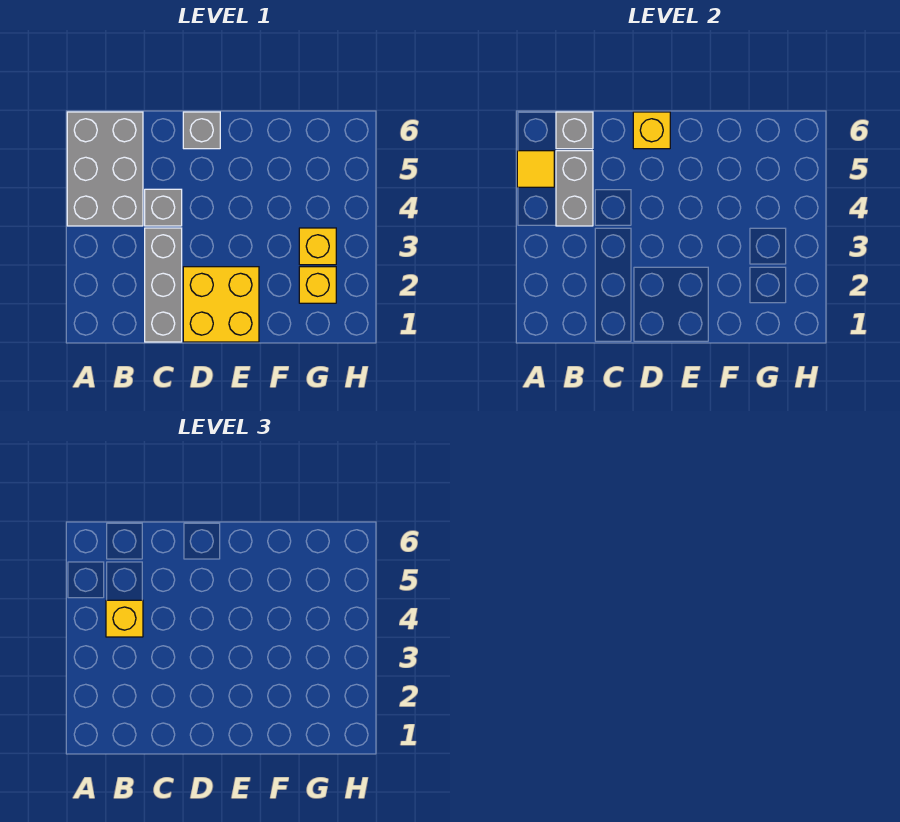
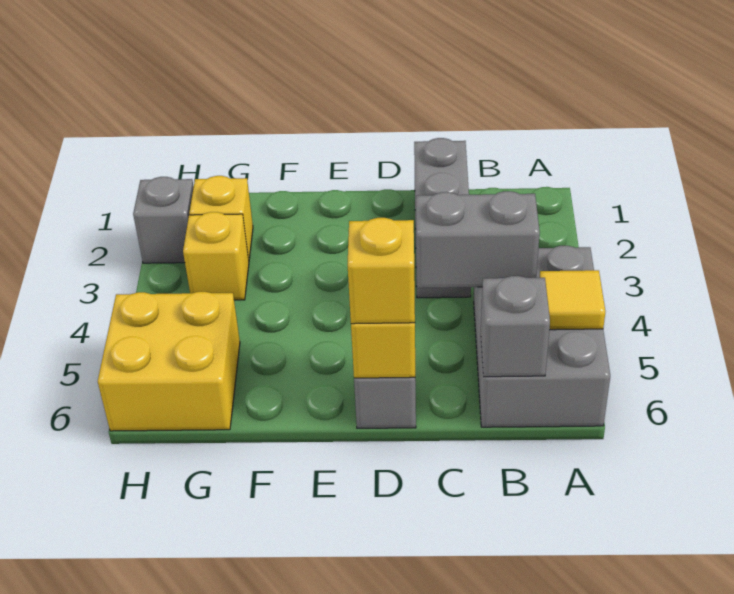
grey 1x2 brick [556,151,593,226] -> grey 1x2 brick turned to [416,191,540,288]
yellow 1x1 brick [106,600,143,637] -> yellow 1x1 brick moved to [347,218,415,324]
grey 1x1 brick [145,189,182,226] -> grey 1x1 brick moved to [133,177,194,263]
yellow 2x2 brick [183,267,259,342] -> yellow 2x2 brick moved to [98,292,240,431]

